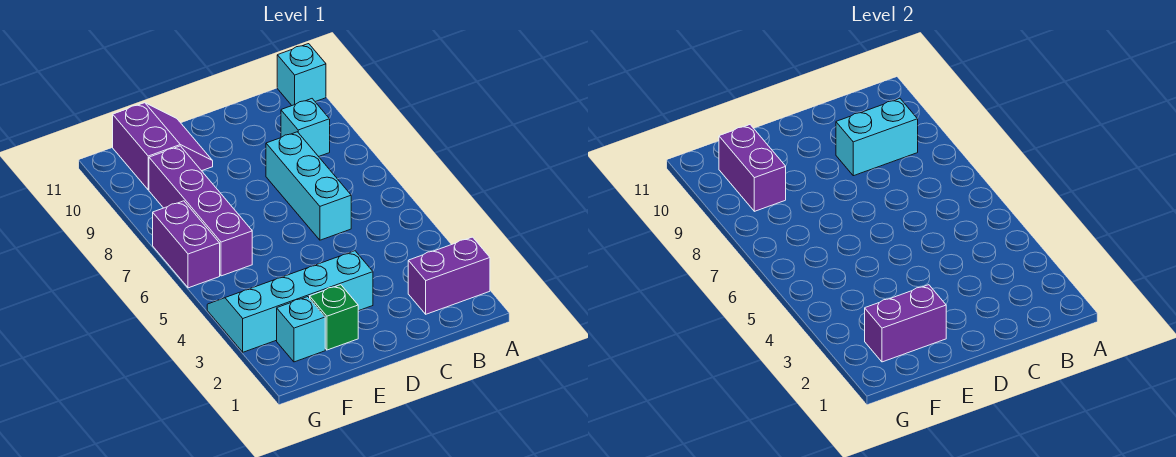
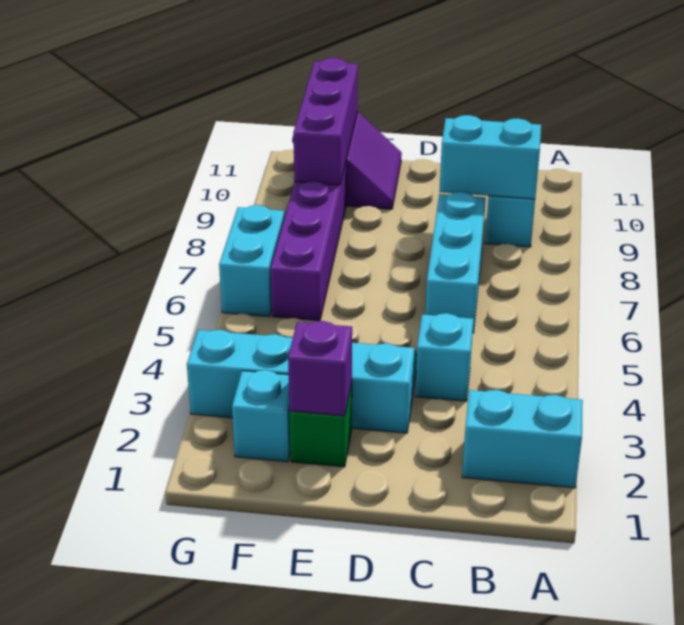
purple 1x2 brick [408,237,490,314] -> cyan 1x2 brick [462,390,583,488]
cyan 1x1 brick [277,44,326,105] -> cyan 1x1 brick moved to [415,313,474,401]
purple 1x2 brick [865,285,946,362] -> purple 1x1 brick [288,321,352,416]
purple 1x2 brick [719,125,786,211] -> purple 1x3 brick [293,58,358,185]
purple 1x2 brick [153,201,220,288] -> cyan 1x2 brick [219,205,284,317]

